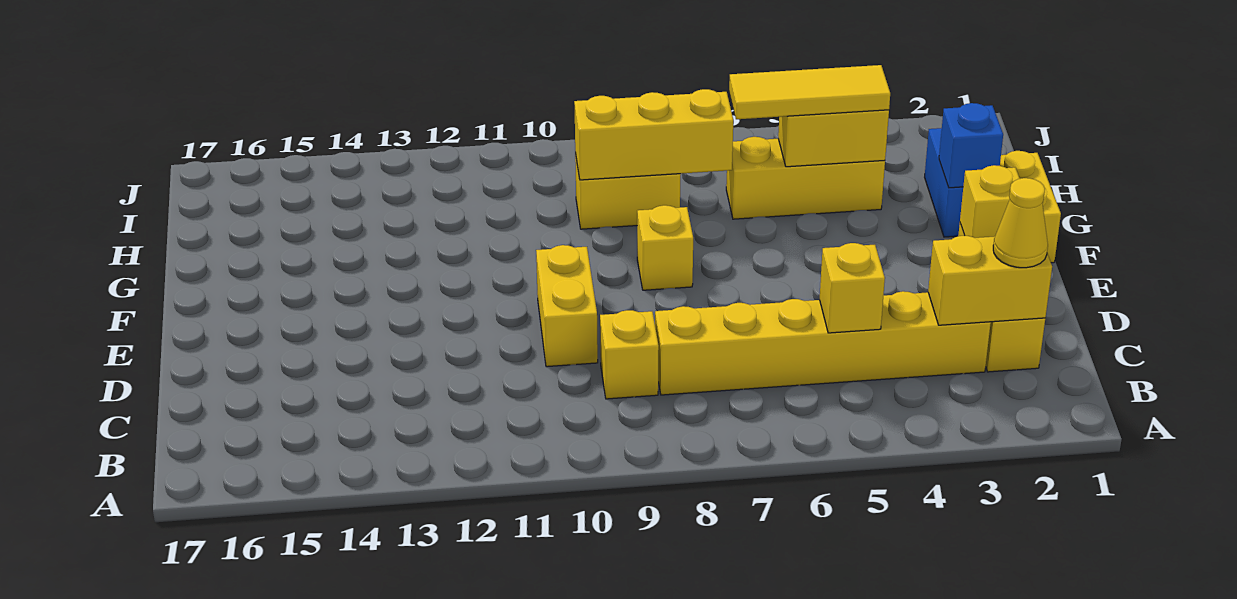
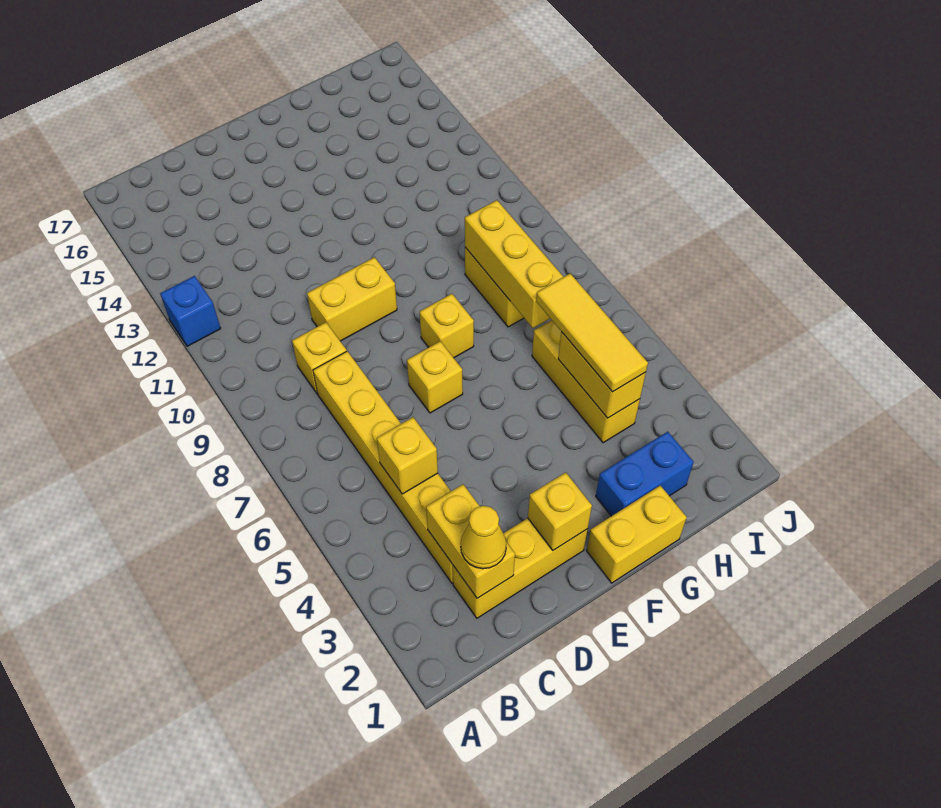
none -> yellow 1x1 brick [407,341,463,413]
blue 1x1 brick [939,103,1003,188] -> blue 1x1 brick moved to [160,276,221,346]

